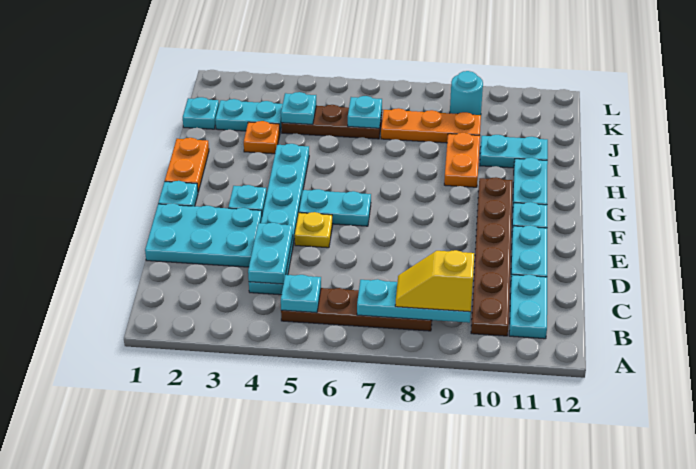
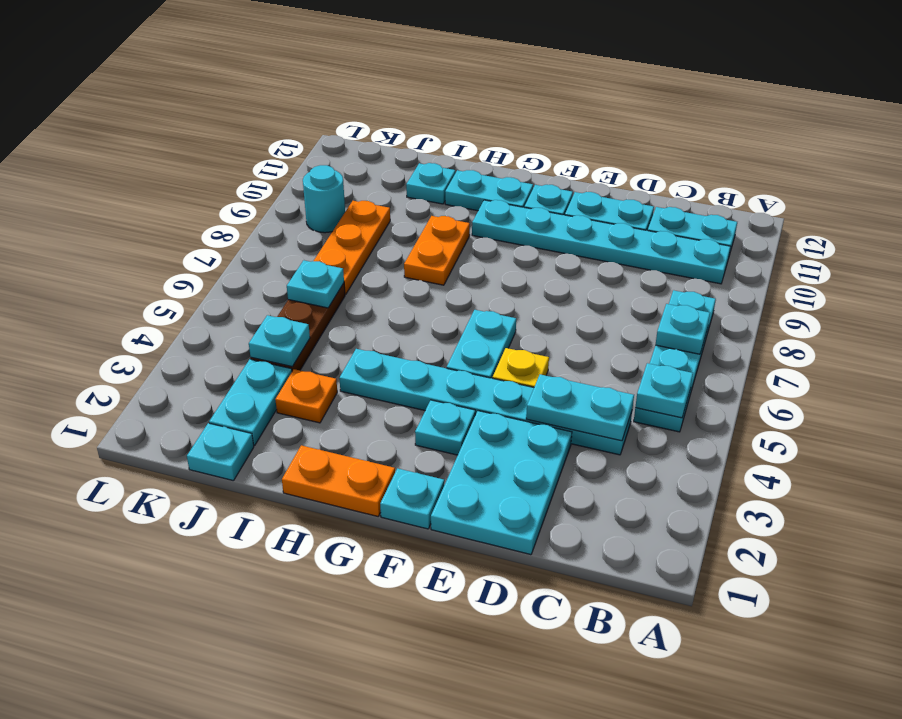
brown 1x4 plate [281,288,432,331] -> cyan 1x4 plate [634,290,716,432]
cyan 1x3 plate [357,279,471,323] -> cyan 1x1 plate [656,304,710,354]
yellow 1x2 slope [395,250,474,312] -> none
brown 1x6 plate [471,177,512,336] -> cyan 1x6 plate [472,200,731,284]
orange 1x2 plate [444,133,480,187] -> orange 1x2 plate turned to [404,216,470,285]
cyan 1x2 plate [480,135,548,168] -> cyan 1x1 plate [406,163,455,204]

